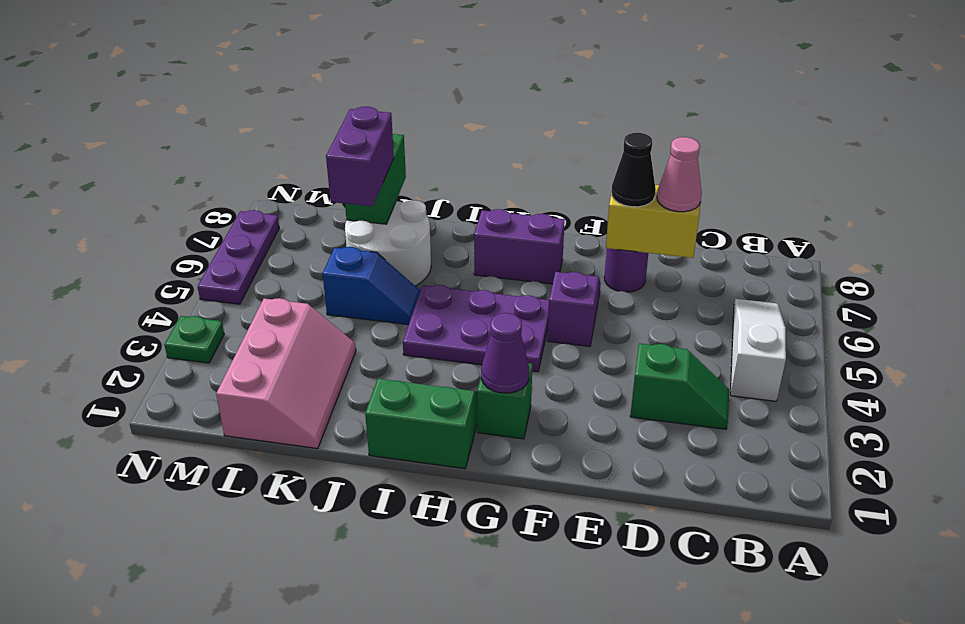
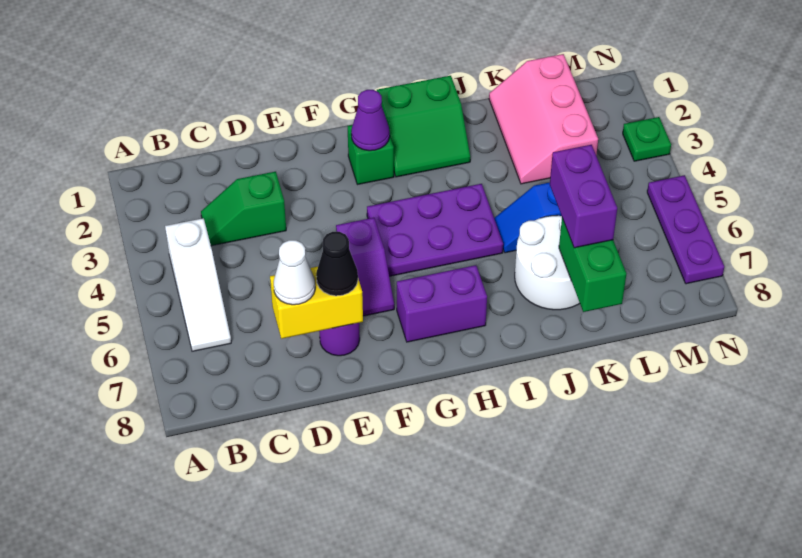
pink 1x1 cone [657,137,702,212] -> white 1x1 cone [274,240,315,305]

